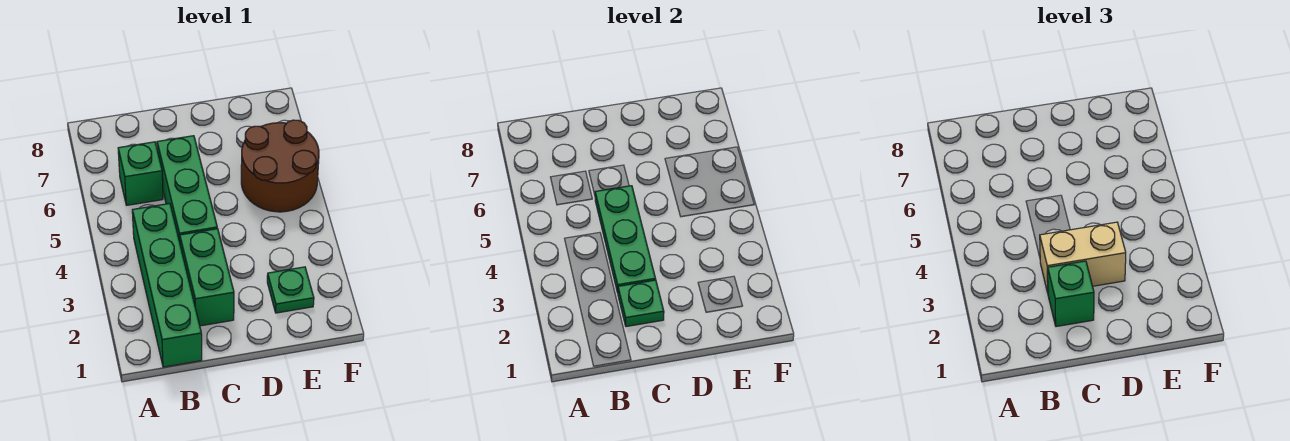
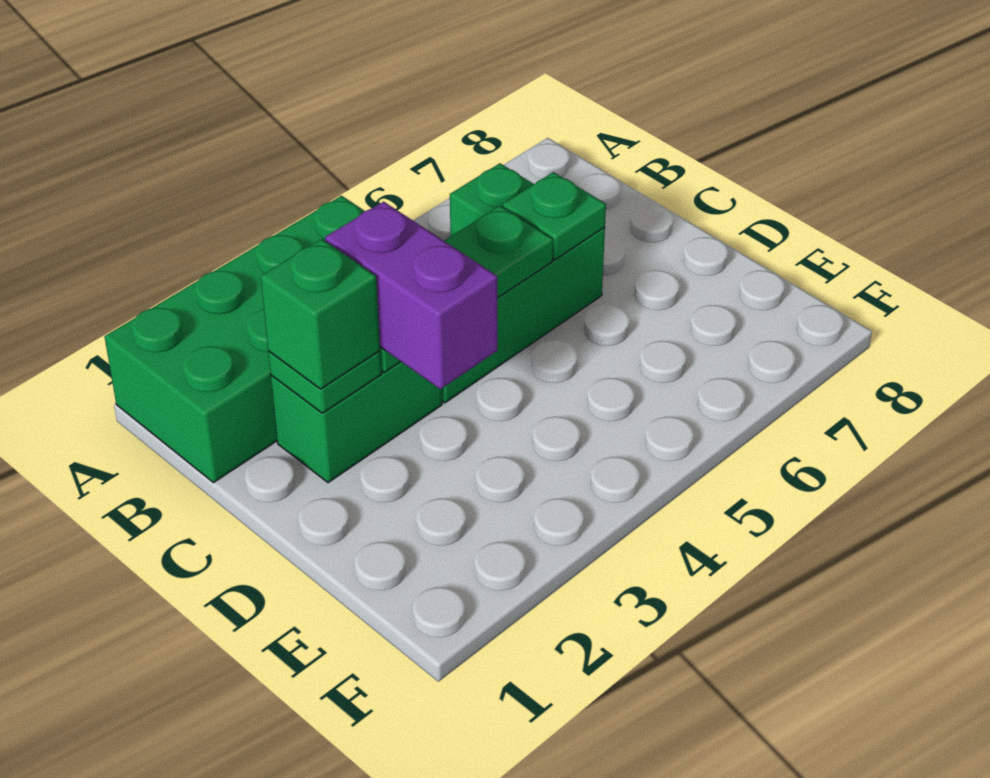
green 1x4 brick [132,203,202,367] -> green 2x4 brick [105,196,365,483]
tan 1x2 brick [1040,222,1126,293] -> purple 1x2 brick [325,202,497,389]
green 1x1 plate [267,267,314,313] -> green 1x1 plate moved to [503,172,606,260]
brown 2x2 round brick [241,120,319,212] -> none

